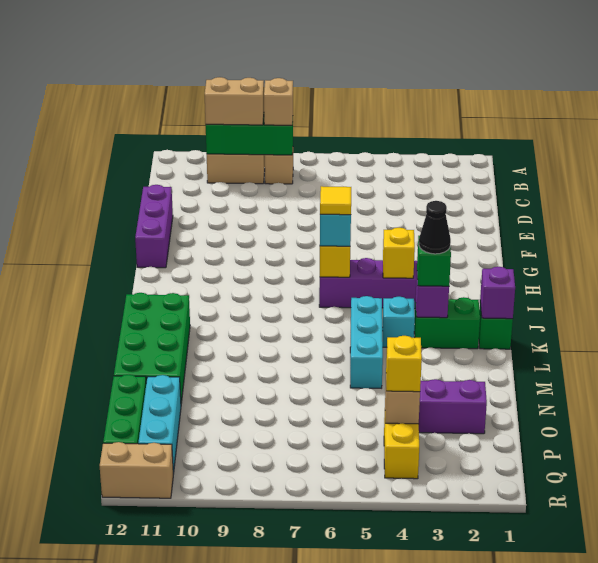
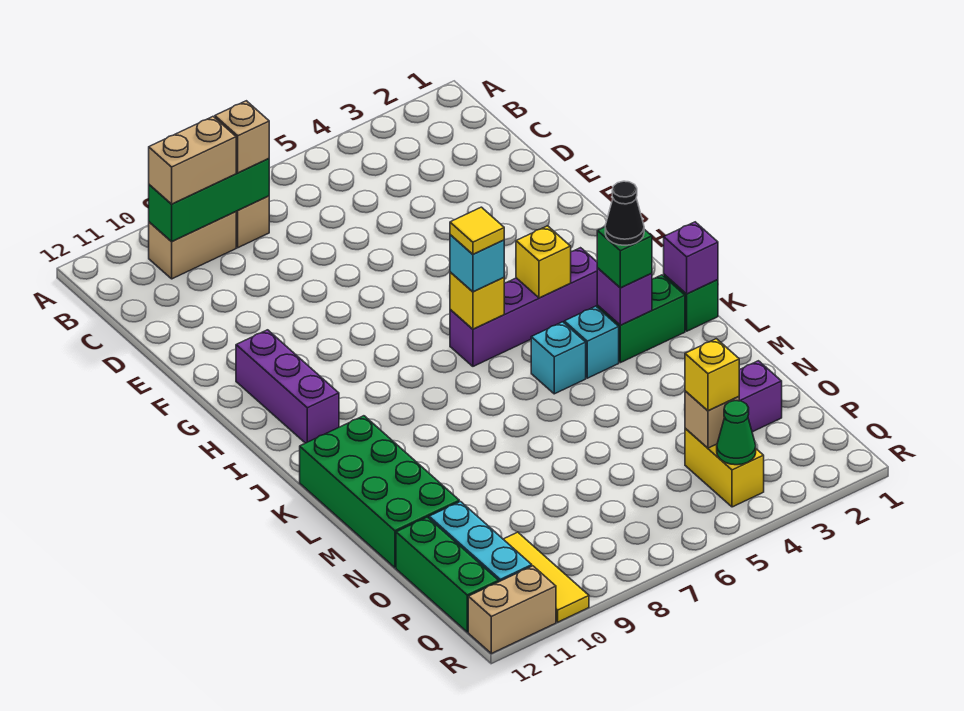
purple 1x3 brick [135,185,173,268] -> purple 1x3 brick moved to [236,330,339,443]
cyan 1x3 brick [350,296,383,388] -> cyan 1x1 brick [531,322,586,394]
none -> yellow 1x3 tile [503,532,589,622]
none -> green 1x1 cone [717,401,756,465]

